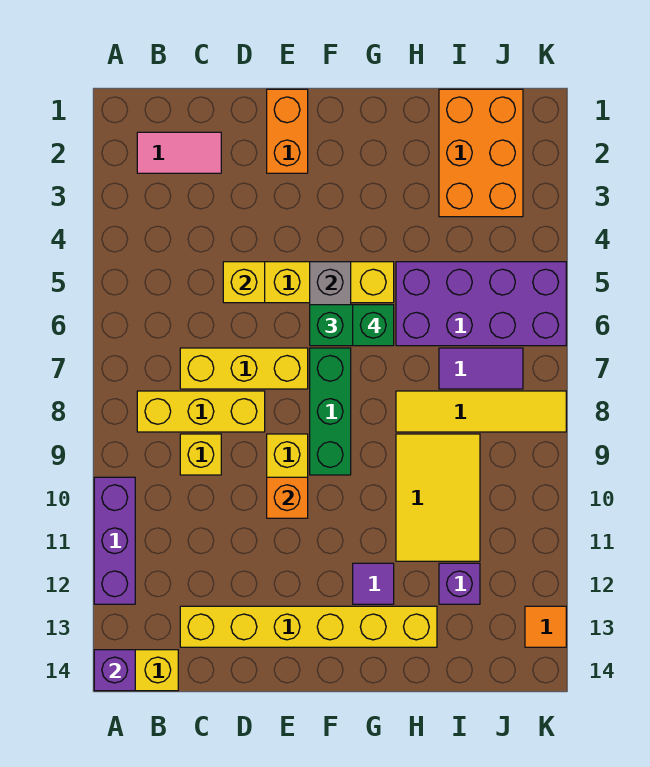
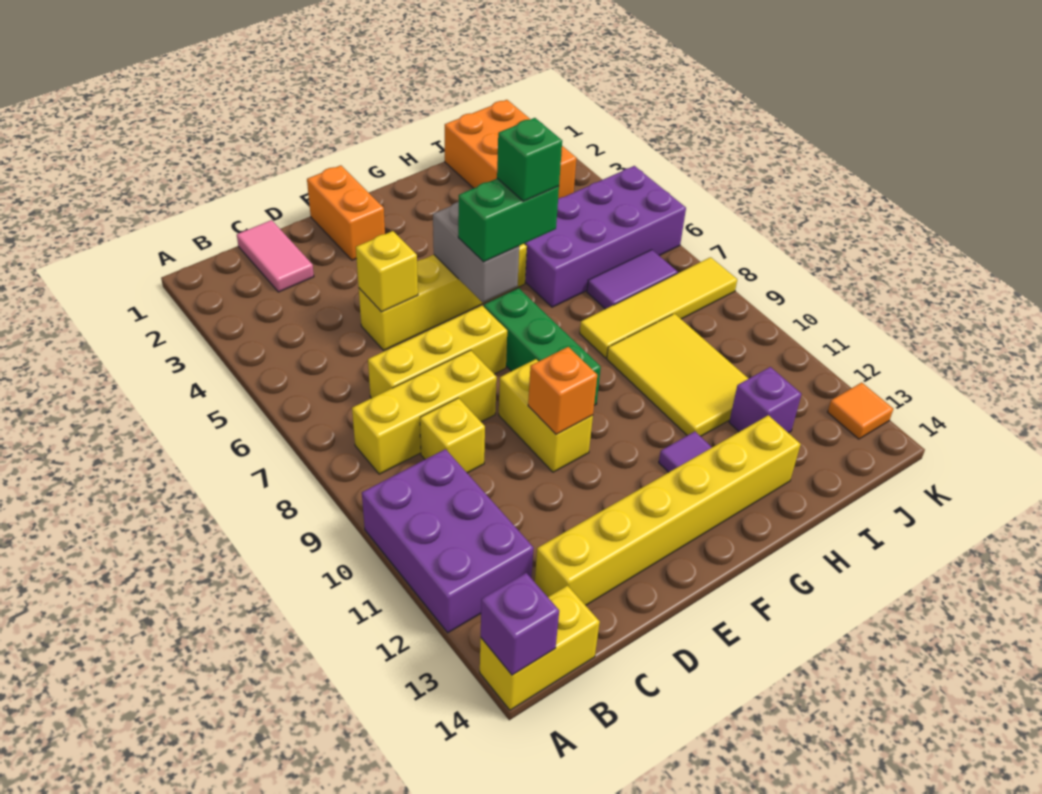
purple 1x3 brick [94,477,135,604] -> purple 2x3 brick [362,449,534,633]
pink 1x2 tile [137,132,221,173] -> pink 1x2 tile turned to [237,220,314,292]

